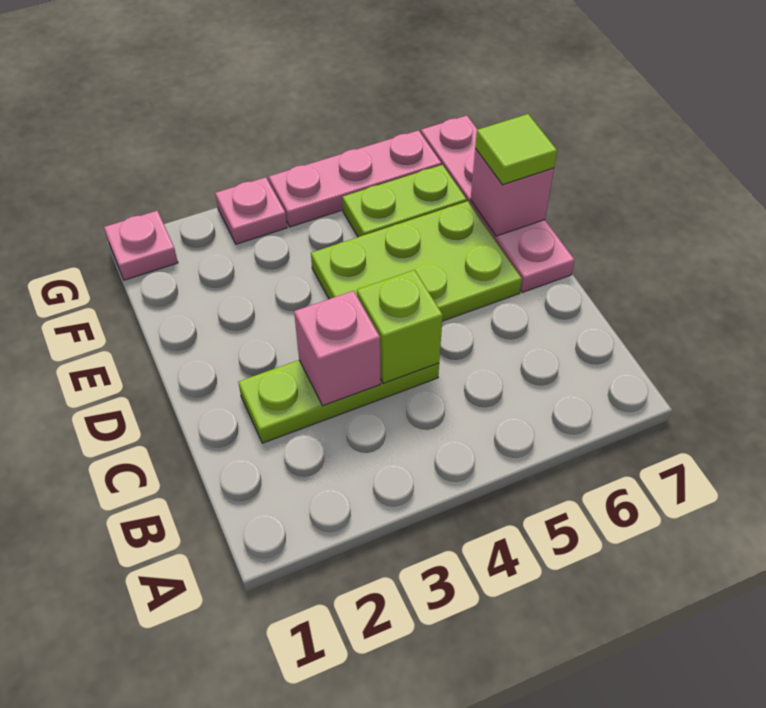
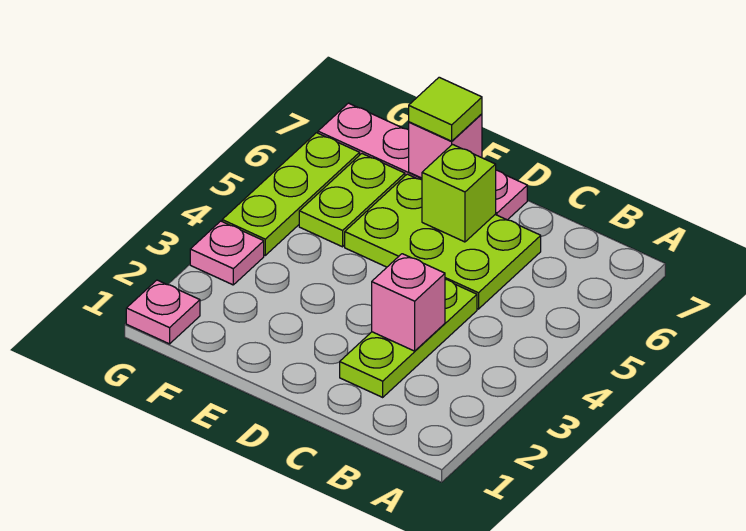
lime 1x1 brick [357,270,443,383] -> lime 1x1 brick moved to [422,144,496,242]
lime 2x3 plate [311,201,522,321] -> lime 2x3 plate turned to [345,174,541,309]
pink 1x3 plate [269,130,441,227] -> lime 1x3 plate [222,133,360,255]

